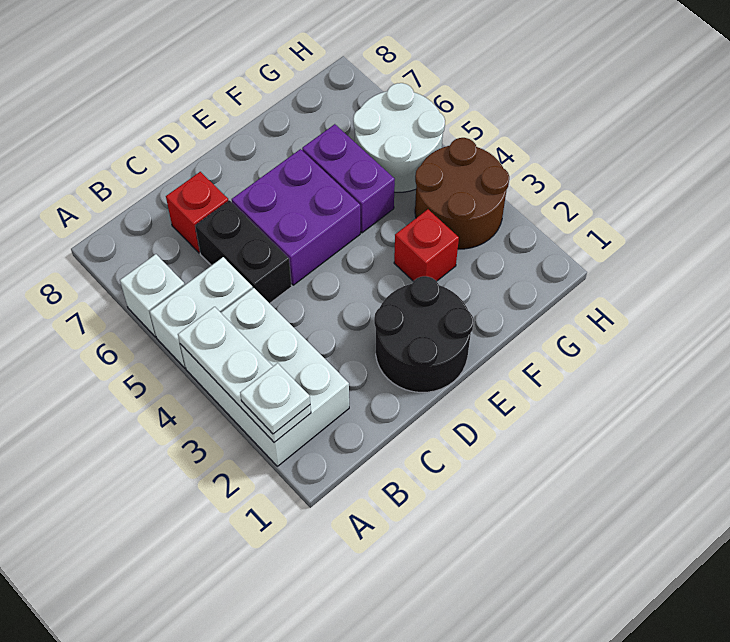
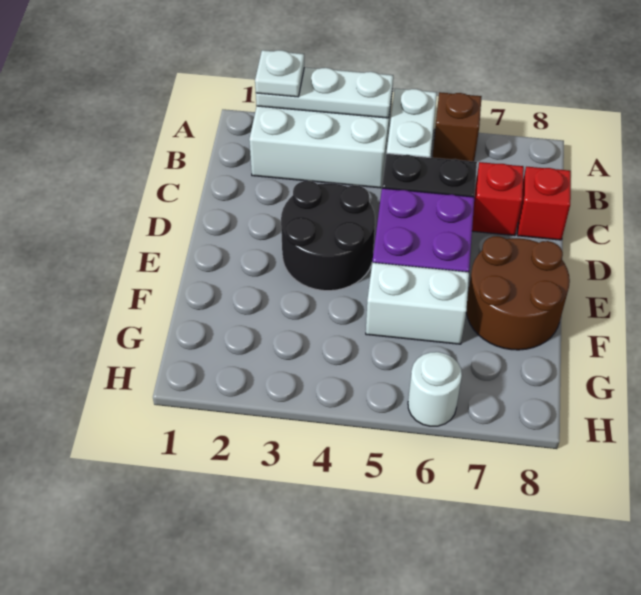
white 1x1 brick [120,254,185,337] -> brown 1x1 brick [432,92,482,162]
black 2x2 round brick [374,276,474,392] -> black 2x2 round brick moved to [281,181,375,291]
red 1x1 brick [394,209,459,281] -> red 1x1 brick moved to [517,167,571,240]
purple 1x2 brick [302,124,395,233] -> white 1x2 brick [366,262,469,344]
brown 2x2 round brick [415,138,509,249] -> brown 2x2 round brick moved to [466,236,570,350]
white 2x2 round brick [353,83,445,192] -> white 1x1 round brick [408,352,462,426]

